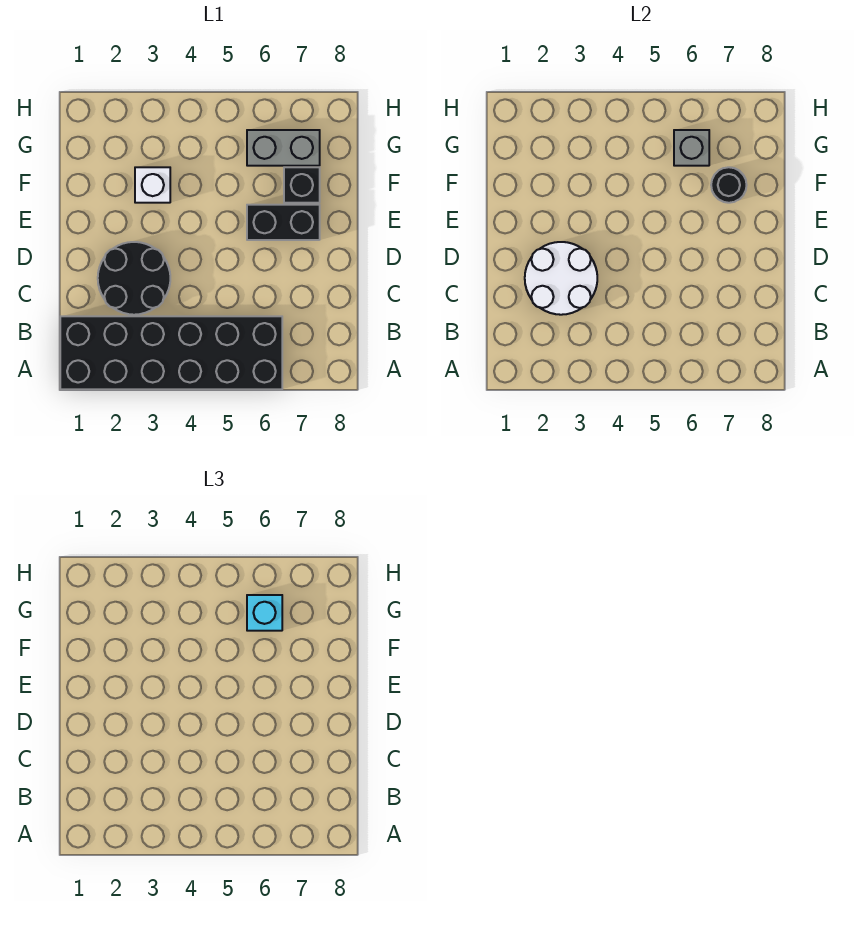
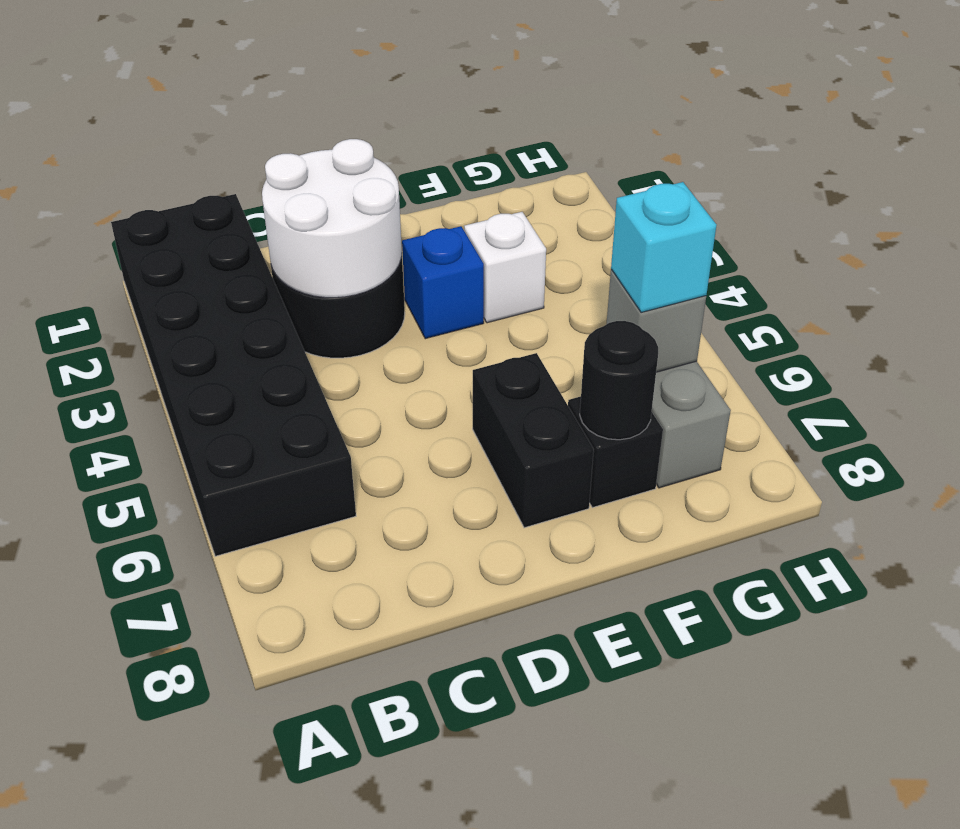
none -> blue 1x1 brick [402,226,484,339]

